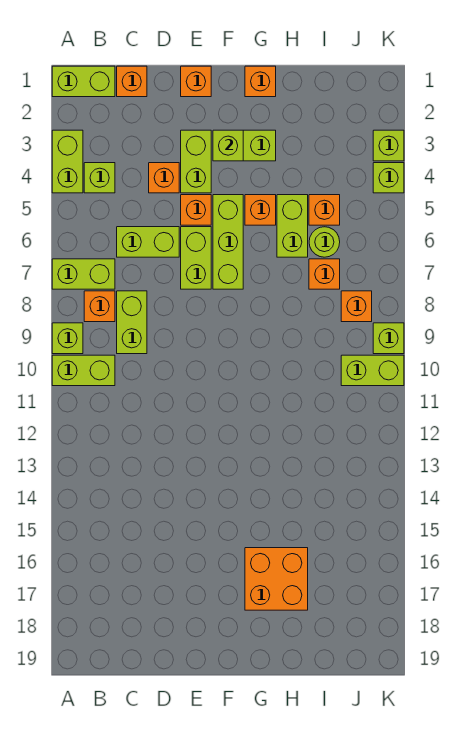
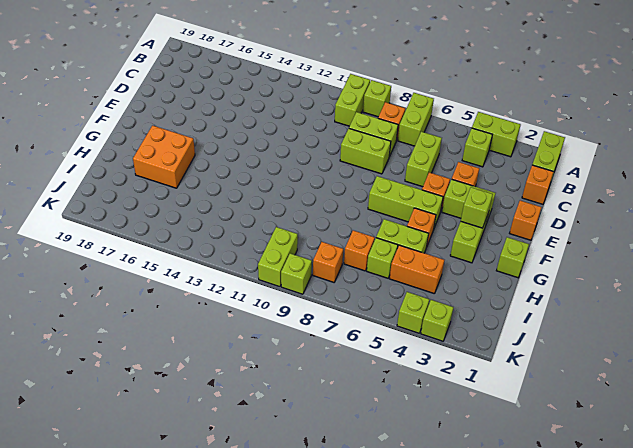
lime 1x2 brick [181,227,211,289] -> lime 1x2 brick moved to [340,129,391,174]
orange 1x1 brick [245,66,276,97] -> lime 1x1 brick [496,237,529,278]
orange 1x1 brick [309,195,340,225] -> orange 1x2 brick [390,245,444,294]
lime 1x1 round brick [309,227,340,257] -> lime 1x1 brick [367,238,398,278]

